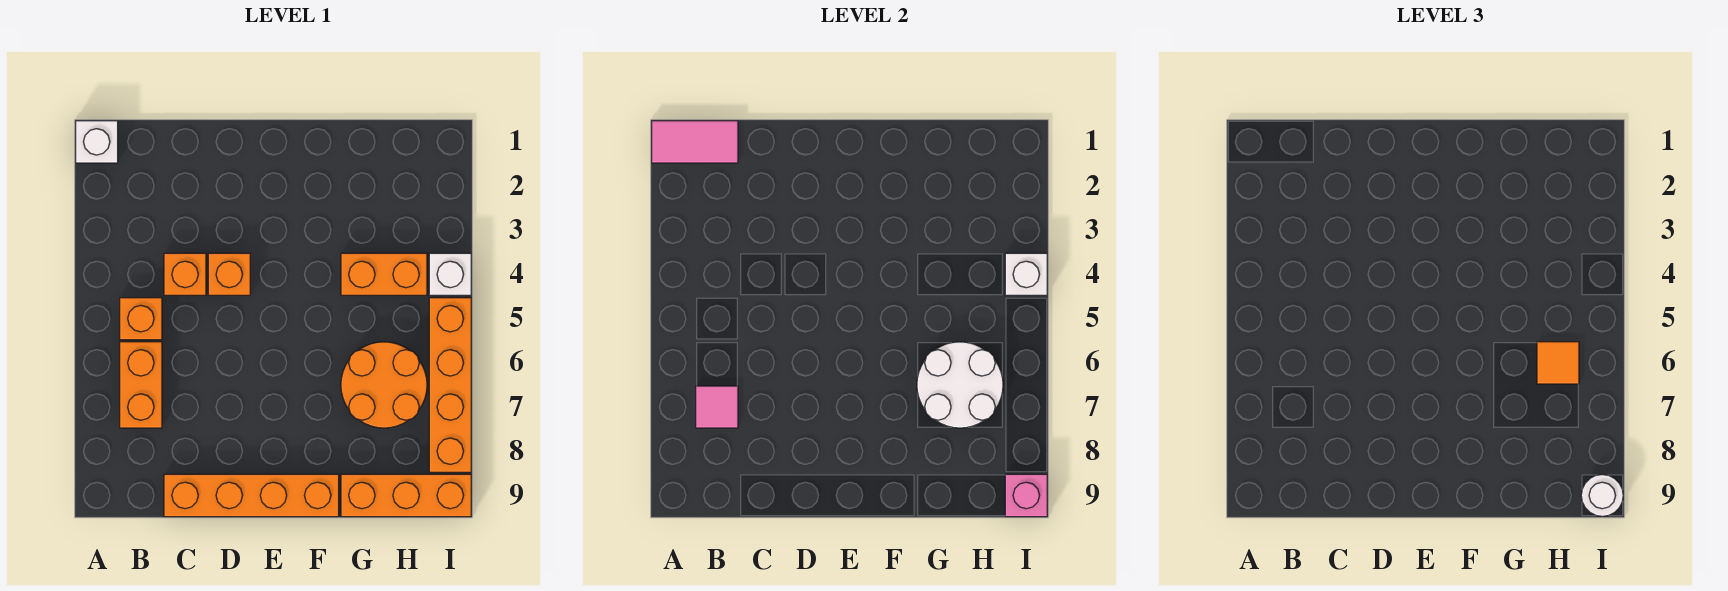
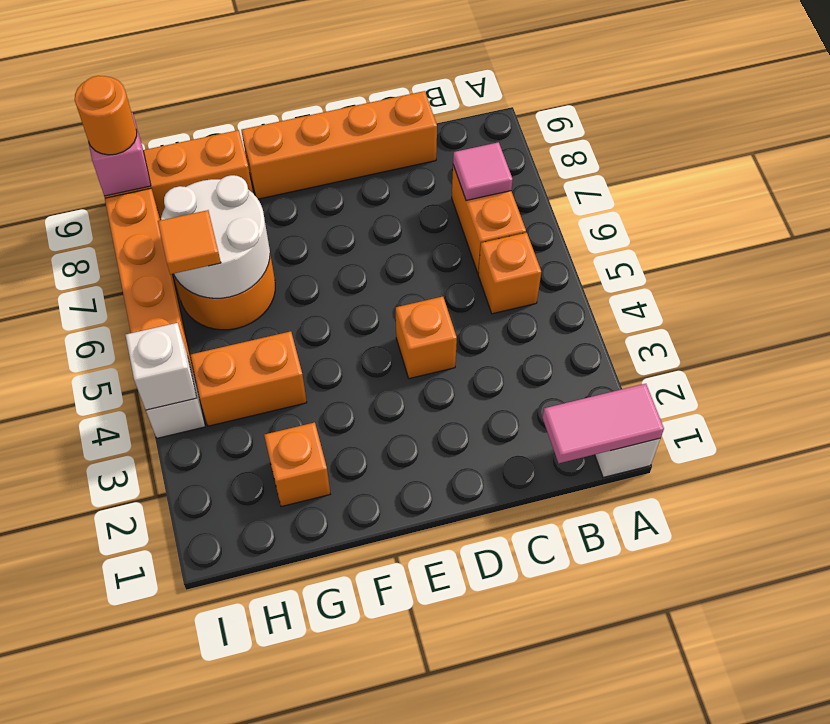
orange 1x1 brick [164,253,206,295] -> orange 1x1 brick moved to [264,422,330,507]
white 1x1 round brick [1581,474,1623,516] -> orange 1x1 round brick [75,76,137,155]

